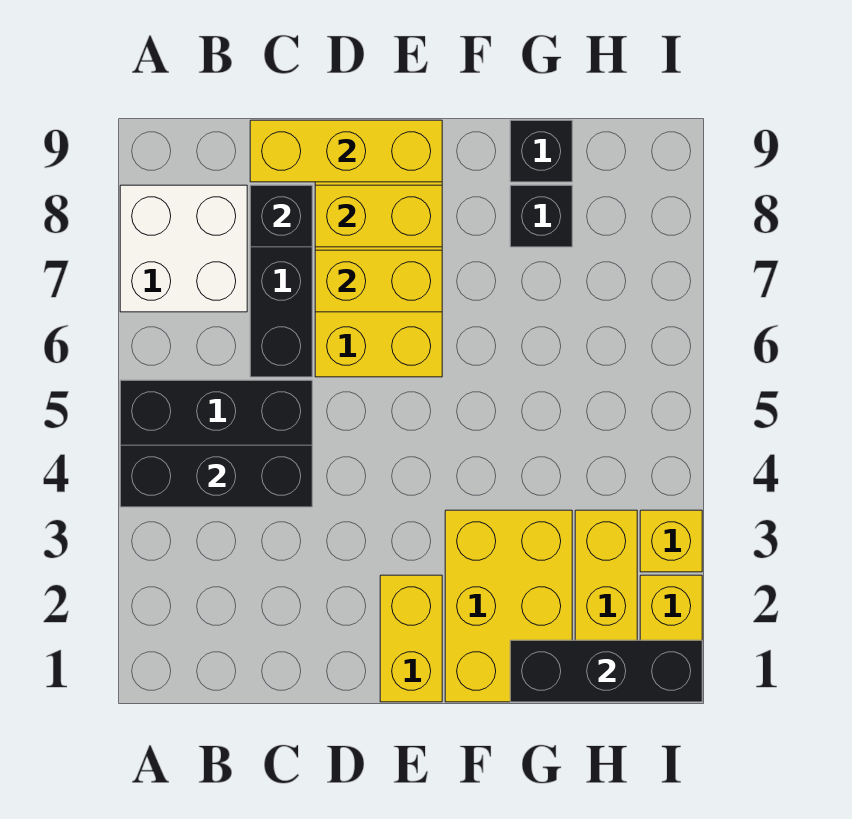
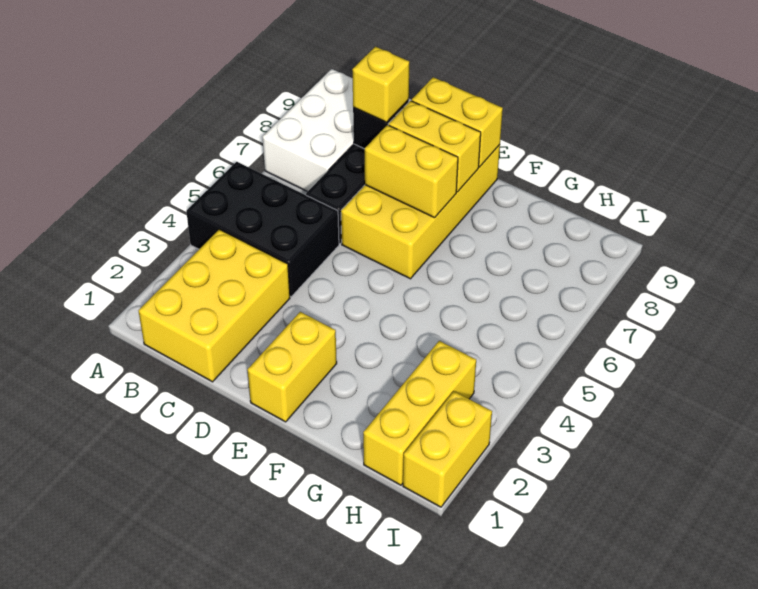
black 1x3 brick [120,445,312,507] -> none
white 2x2 brick [120,185,247,312] -> white 2x3 brick [262,69,354,192]
yellow 1x3 brick [250,120,442,182] -> yellow 1x2 brick [412,77,503,167]
yellow 2x3 brick [445,510,572,702] -> yellow 2x3 brick moved to [139,229,290,382]
black 1x3 brick [510,640,702,702] -> none
black 1x1 brick [510,185,572,247] -> none
black 1x1 brick [510,120,572,182] -> none
yellow 1x1 brick [640,510,702,572] -> yellow 1x1 brick moved to [352,47,409,122]

